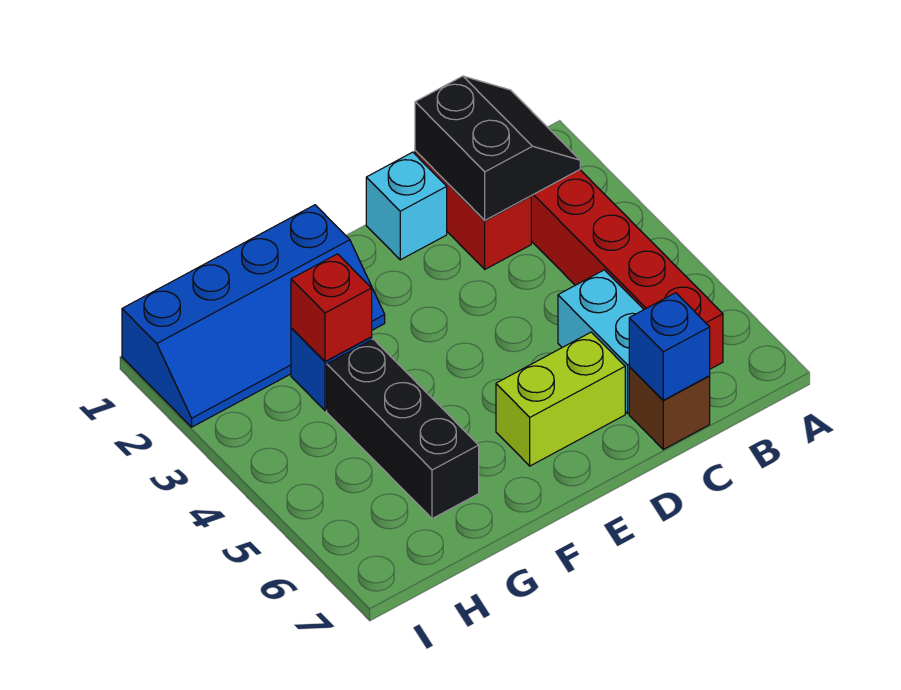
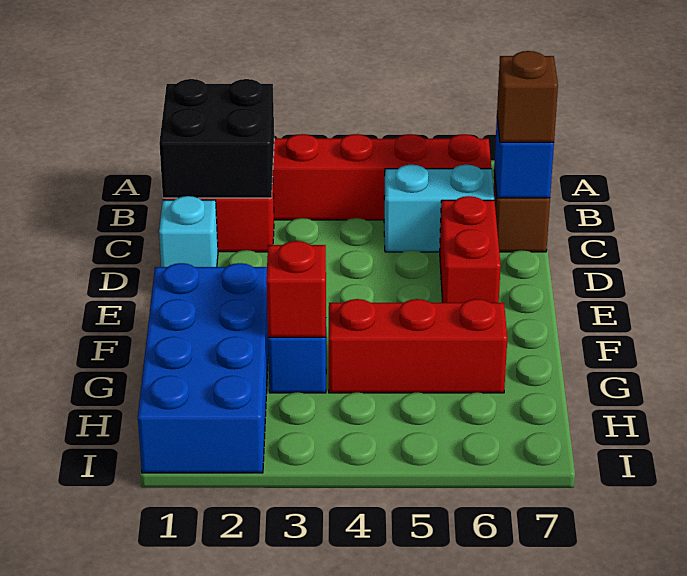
black 2x2 slope [415,76,580,220] -> black 2x2 brick [159,79,274,198]
none -> brown 1x1 brick [497,51,558,142]
lime 1x2 brick [496,332,625,466] -> red 1x2 brick [440,196,501,303]
blue 2x4 slope [122,205,385,427] -> blue 2x4 brick [138,263,268,473]
black 1x3 brick [327,339,479,519] -> red 1x3 brick [329,299,507,393]

